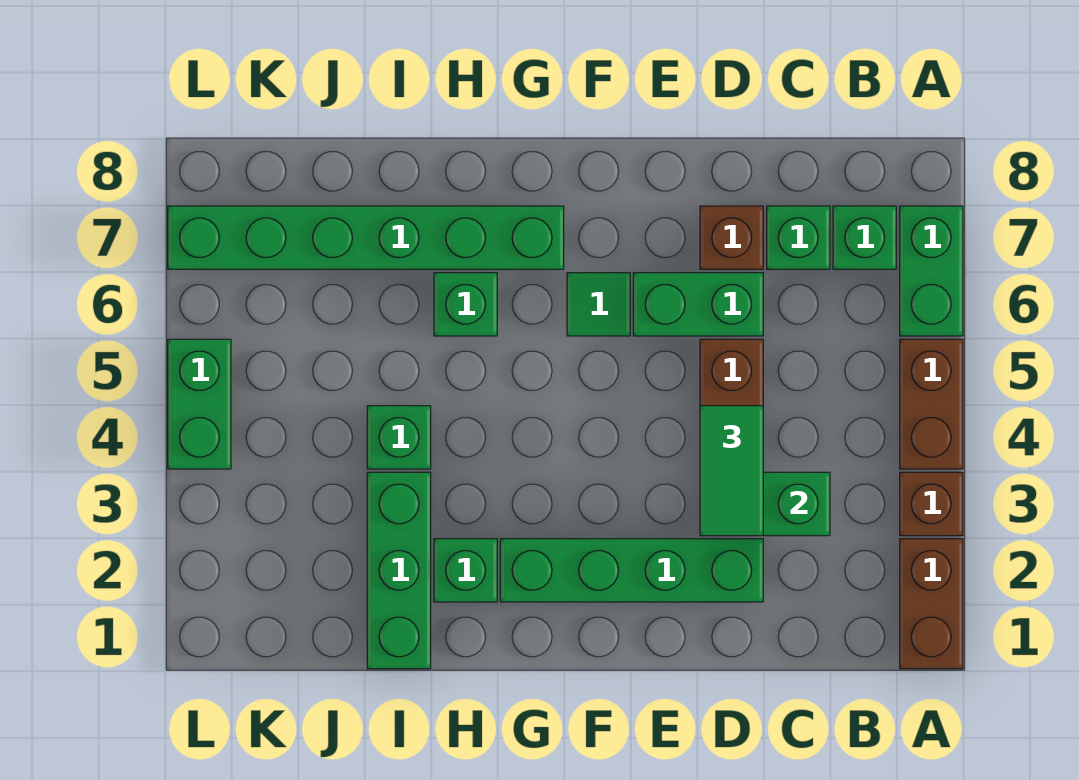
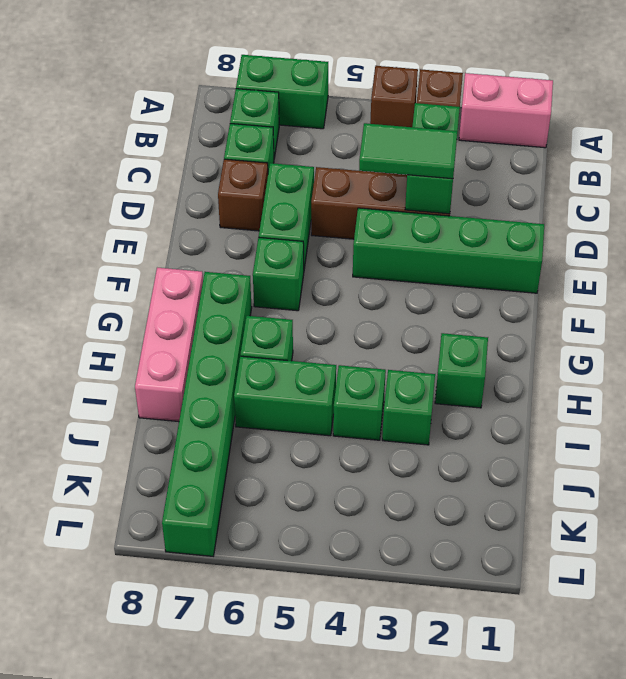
brown 1x2 brick [900,539,963,669] -> pink 1x2 brick [459,73,553,148]
brown 1x2 brick [900,339,963,469] -> brown 1x1 brick [370,66,418,127]
green 1x4 brick [500,539,763,602] -> green 1x4 brick turned to [353,208,544,293]
green 1x1 tile [567,273,630,336] -> green 1x1 brick [253,237,304,311]
none -> pink 1x3 brick [135,268,203,422]
green 1x3 brick [367,472,431,669] -> green 1x1 brick [382,370,435,445]
green 1x2 brick [168,339,231,469] -> green 1x2 brick moved to [234,356,336,436]

